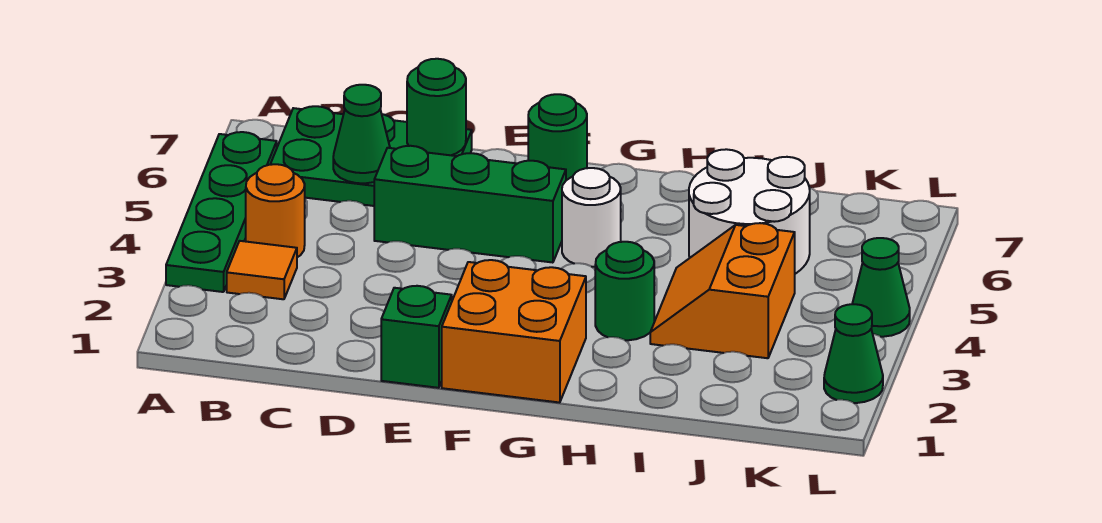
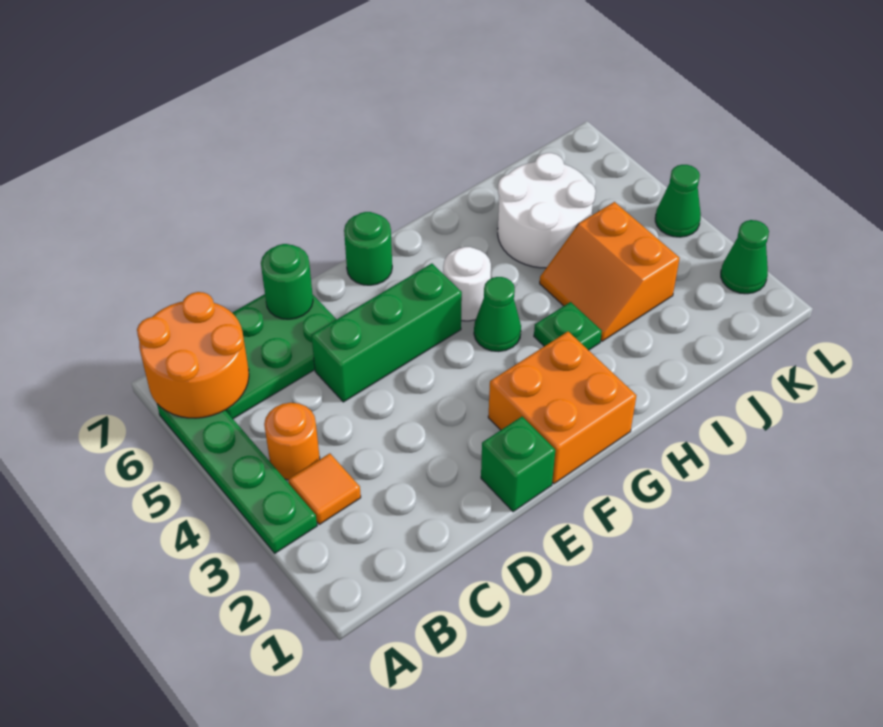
none -> orange 2x2 round brick [137,292,249,418]
green 1x1 cone [333,85,390,183] -> green 1x1 cone moved to [474,277,521,352]
green 1x1 round brick [595,242,654,340] -> green 1x1 plate [534,302,602,350]

